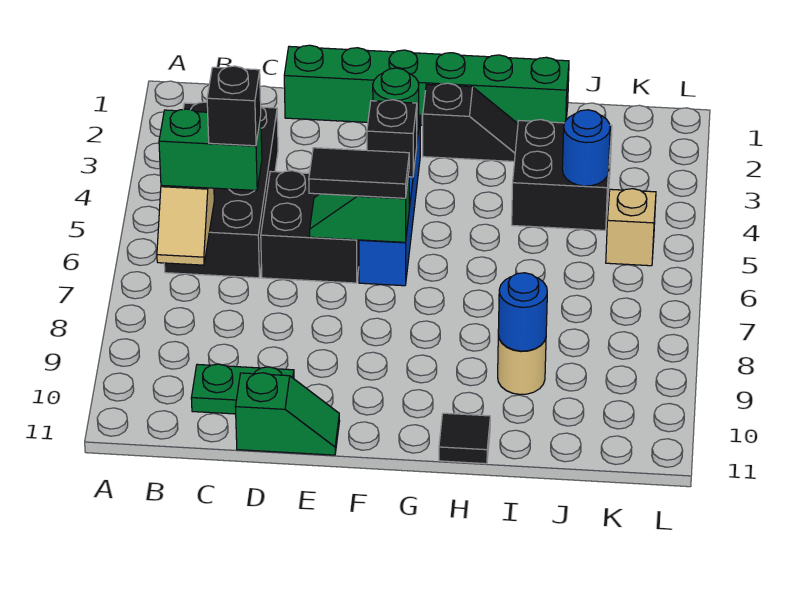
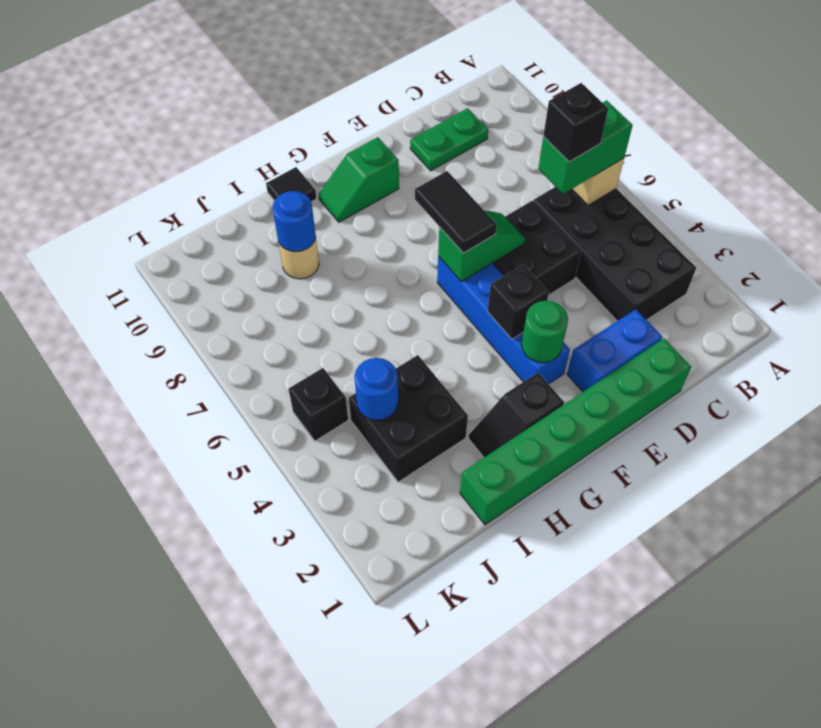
none -> blue 1x2 brick [567,309,662,392]
green 1x2 slope [236,373,340,455] -> green 1x2 slope moved to [319,137,399,222]
black 1x2 tile [309,148,409,198] -> black 1x2 tile turned to [415,171,497,253]
tan 1x1 brick [606,189,656,266] -> black 1x1 brick [289,368,348,441]

